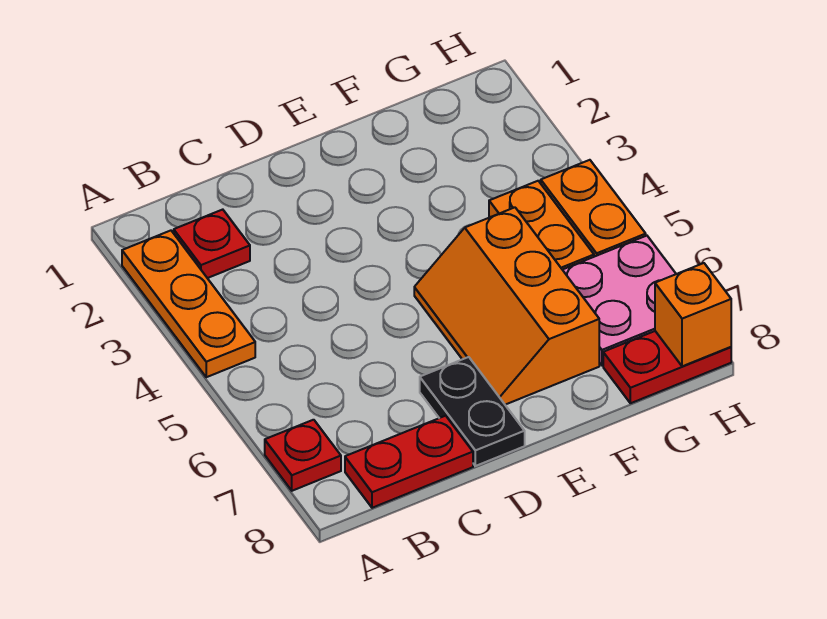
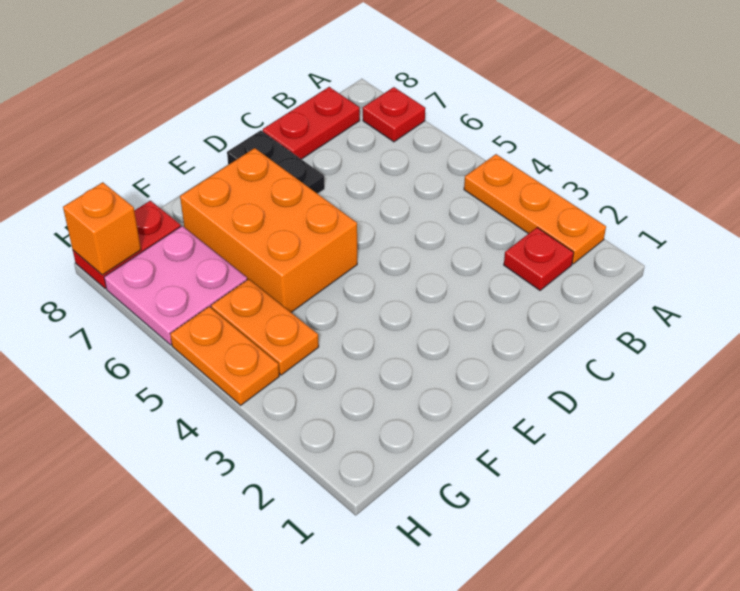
orange 2x3 slope [414,207,599,405] -> orange 2x3 brick [180,148,357,312]

